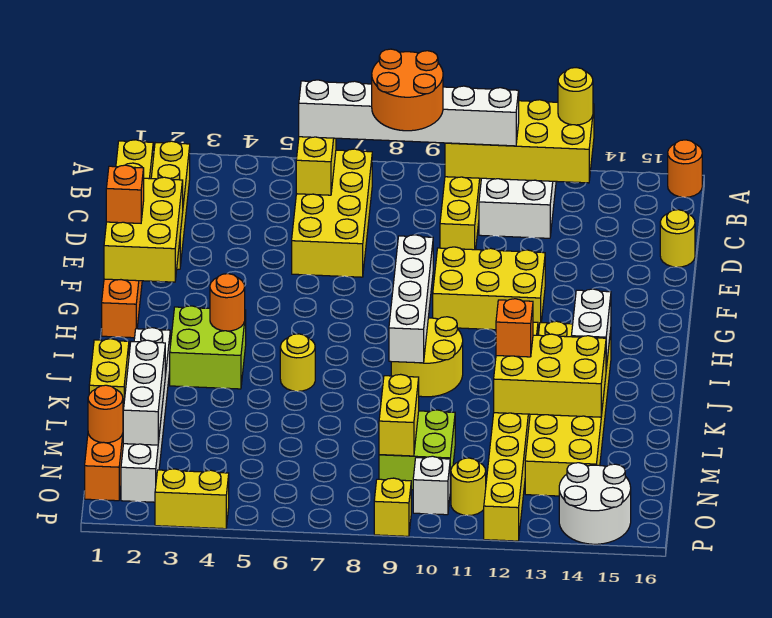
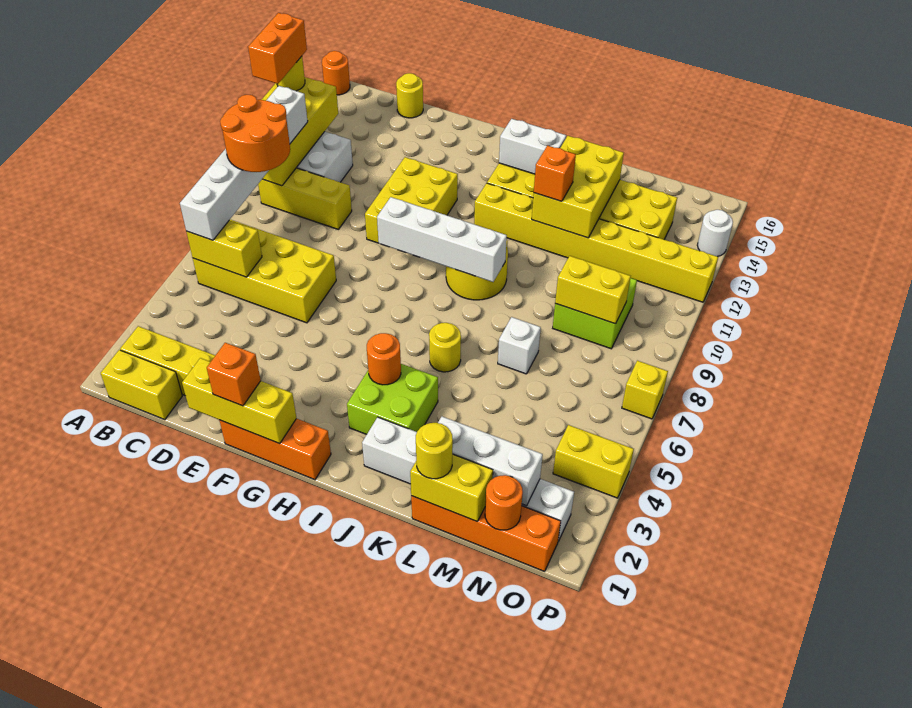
none -> orange 1x2 brick [248,13,307,84]
yellow 2x3 brick [104,177,183,282] -> yellow 1x3 brick [182,358,297,444]
white 1x1 brick [413,456,450,515] -> white 1x1 brick moved to [498,317,541,374]
yellow 1x1 round brick [451,458,486,515] -> yellow 1x1 round brick moved to [416,423,453,479]
white 2x2 round brick [559,463,631,544] -> white 1x1 round brick [697,210,733,257]
yellow 1x2 brick [155,469,229,529] -> yellow 1x2 brick turned to [553,425,634,498]
yellow 1x1 brick [374,478,411,536] -> yellow 1x1 brick moved to [622,361,668,419]

